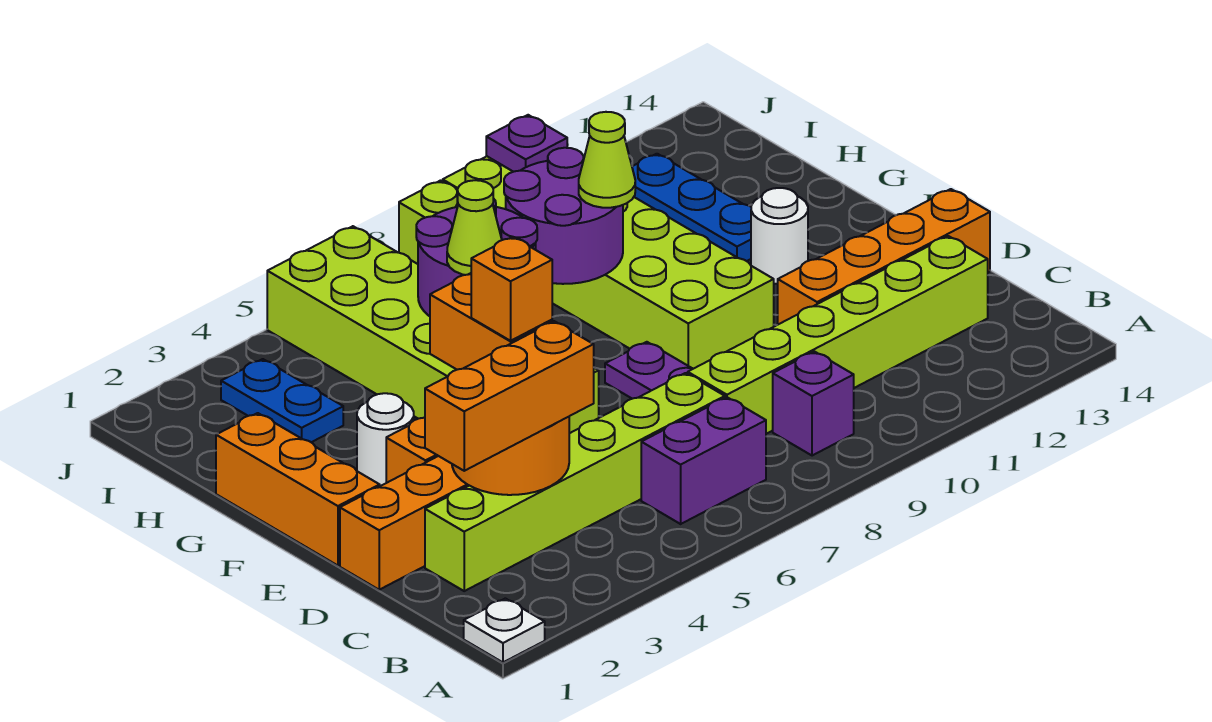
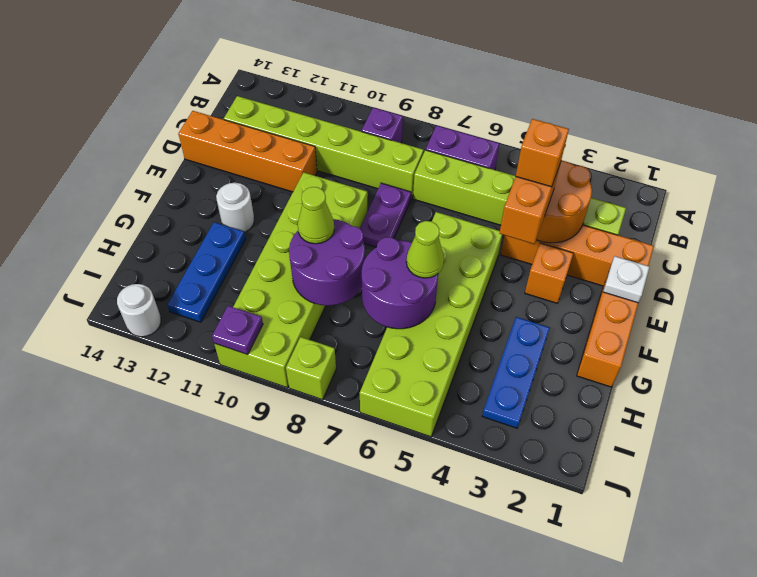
white 1x1 plate [464,598,545,662] -> white 1x1 plate moved to [603,256,649,303]
orange 1x3 brick [425,321,594,471] -> none
white 1x1 round brick [357,393,414,486] -> white 1x1 round brick moved to [117,284,161,337]
blue 1x2 plate [221,359,343,442] -> blue 1x3 plate [482,317,550,428]

